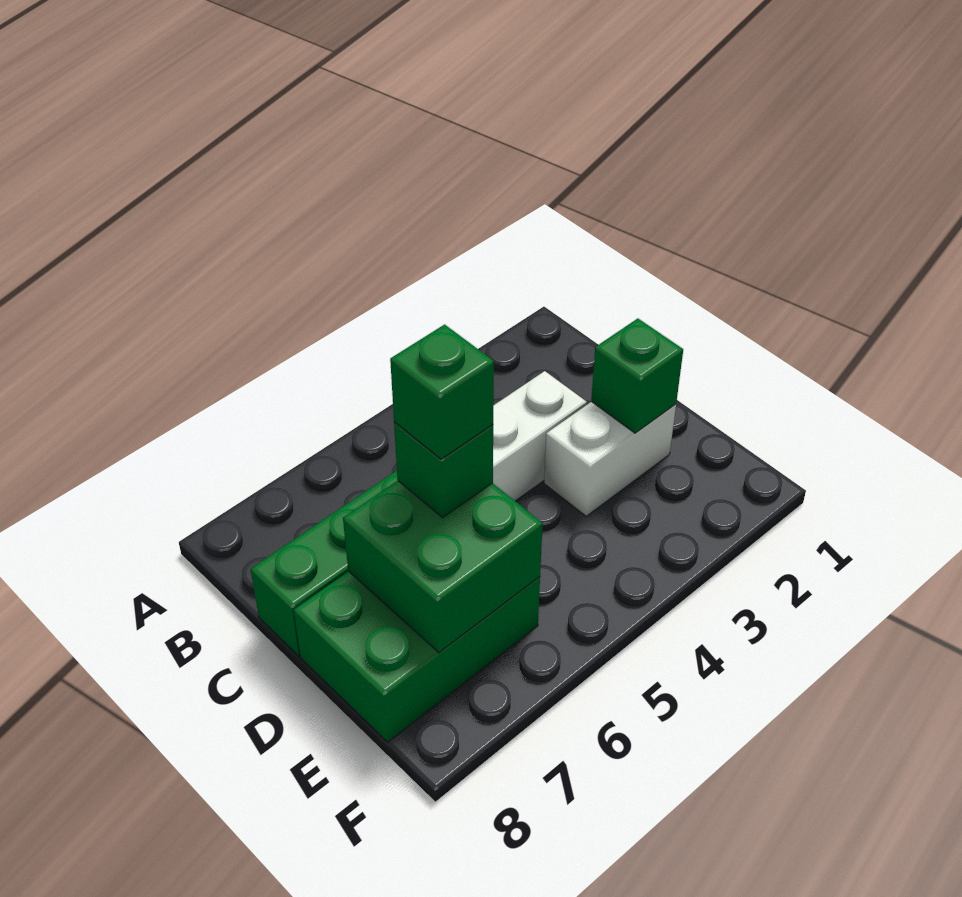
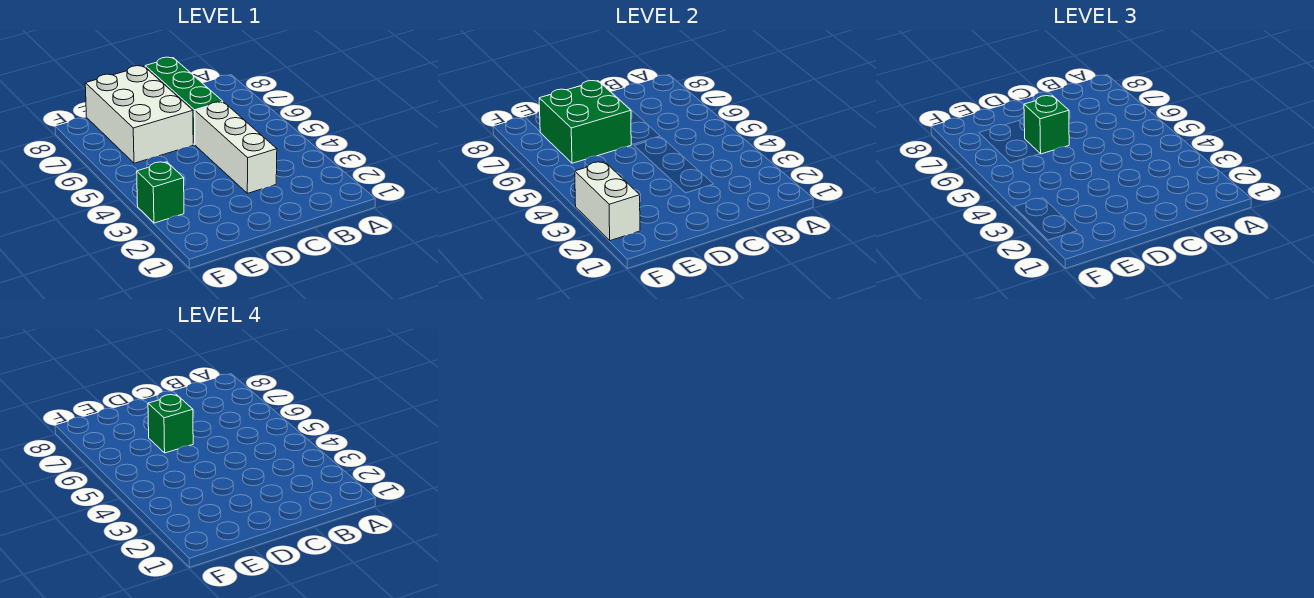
white 1x2 brick [544,402,676,516] -> white 1x2 brick moved to [575,162,640,241]
green 1x1 brick [591,318,683,433] -> green 1x1 brick moved to [137,162,184,223]
green 2x3 brick [294,571,540,742] -> white 2x3 brick [85,66,193,163]

